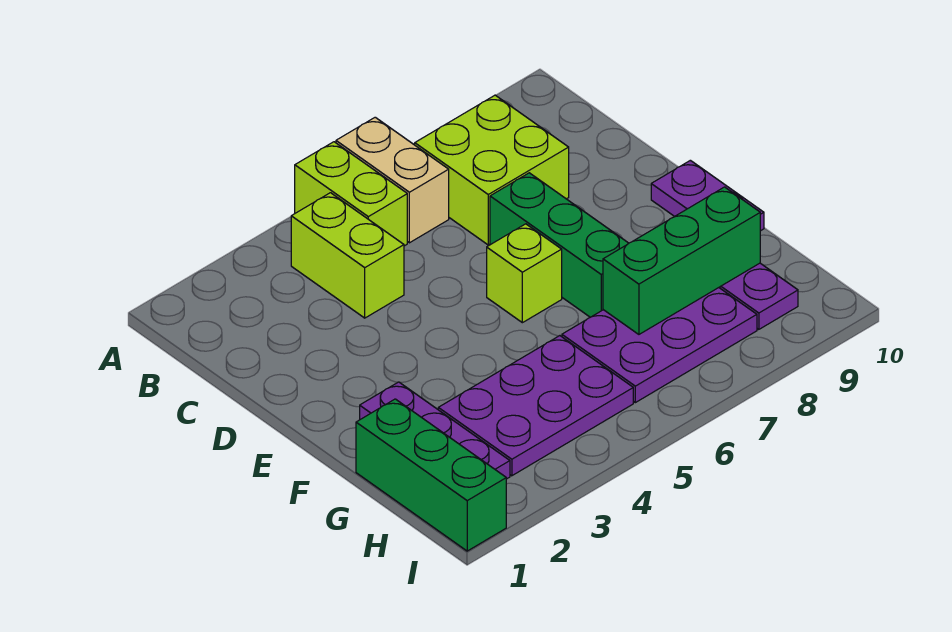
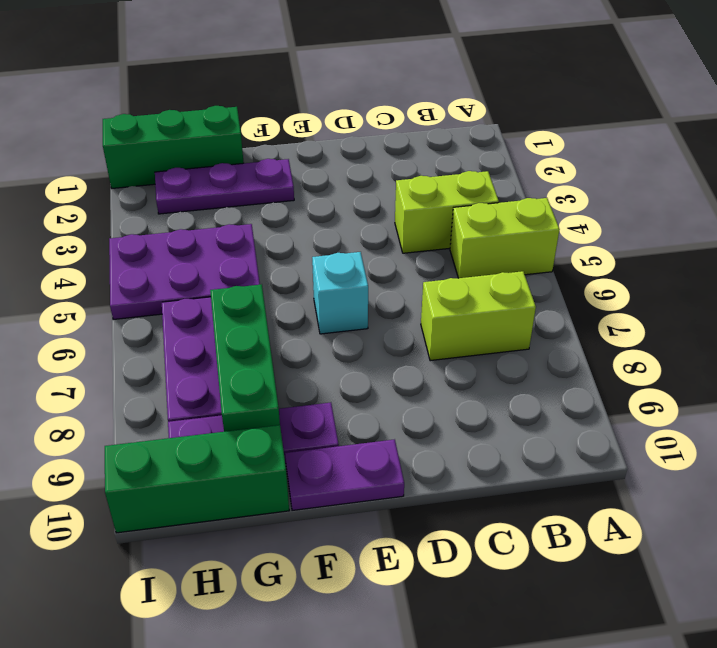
tan 1x2 brick [336,117,449,243] -> none
lime 2x2 brick [415,95,569,245] -> lime 1x2 brick [421,271,536,361]
green 1x3 brick [490,173,629,317] -> green 1x3 brick moved to [105,425,289,533]
lime 1x1 brick [487,224,562,323] -> cyan 1x1 brick [312,252,368,334]
purple 2x3 plate [438,336,633,476] -> purple 2x3 plate turned to [109,224,260,320]

